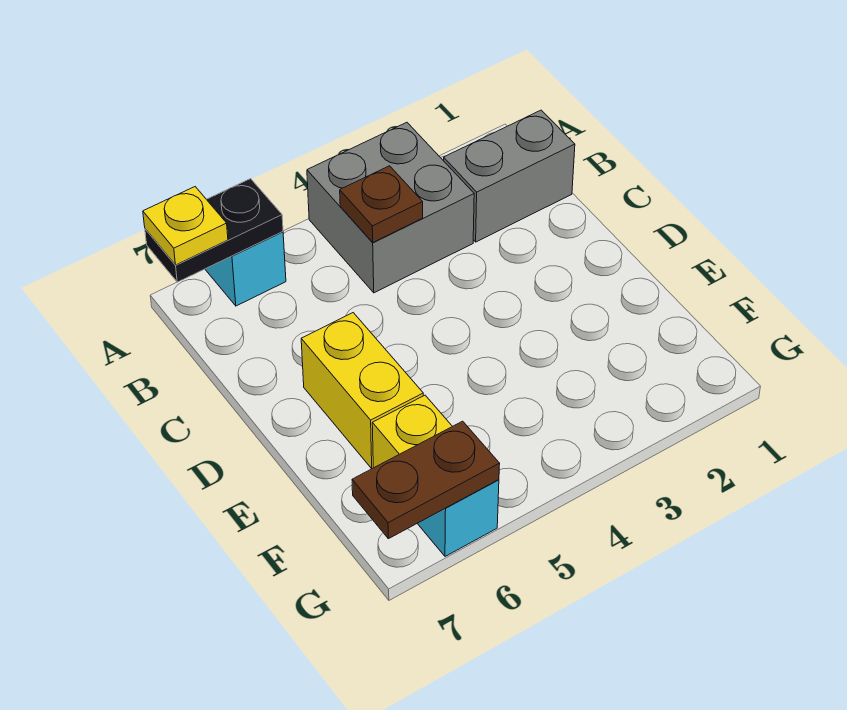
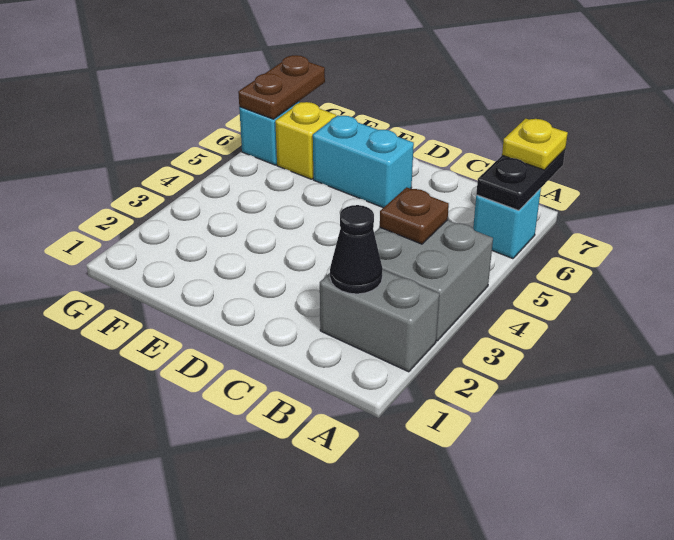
grey 1x2 brick [444,110,575,242] -> grey 1x2 brick turned to [320,270,439,372]
none -> black 1x1 cone [330,205,383,294]
yellow 1x2 brick [301,313,423,469] -> cyan 1x2 brick [313,115,414,208]

